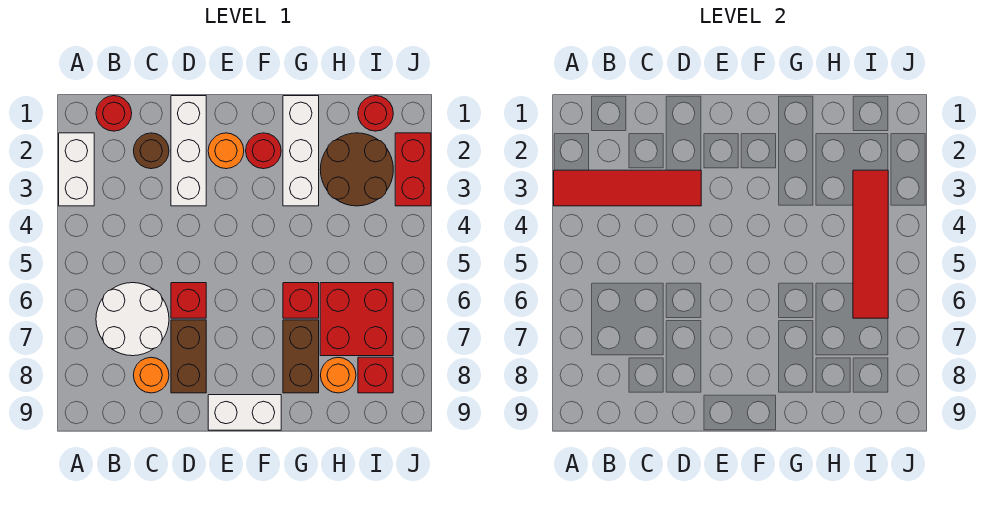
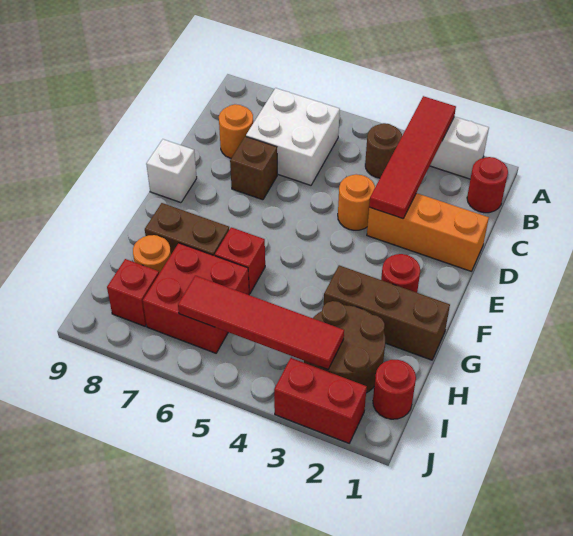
white 2x2 round brick [96,283,169,356] -> white 2x2 brick [246,88,340,185]
brown 1x1 round brick [134,133,169,169] -> brown 1x1 round brick moved to [365,123,402,178]
white 1x3 brick [171,96,206,206] -> orange 1x3 brick [367,193,489,271]
red 1x1 brick [171,283,206,318] -> none
brown 1x2 brick [171,320,206,393] -> brown 1x1 brick [230,136,277,200]
orange 1x1 round brick [208,133,244,169] -> orange 1x1 round brick moved to [338,174,375,230]
white 1x2 brick [208,395,281,430] -> white 1x1 brick [146,139,197,203]
white 1x3 brick [283,96,319,206] -> brown 1x3 brick [324,265,450,360]

